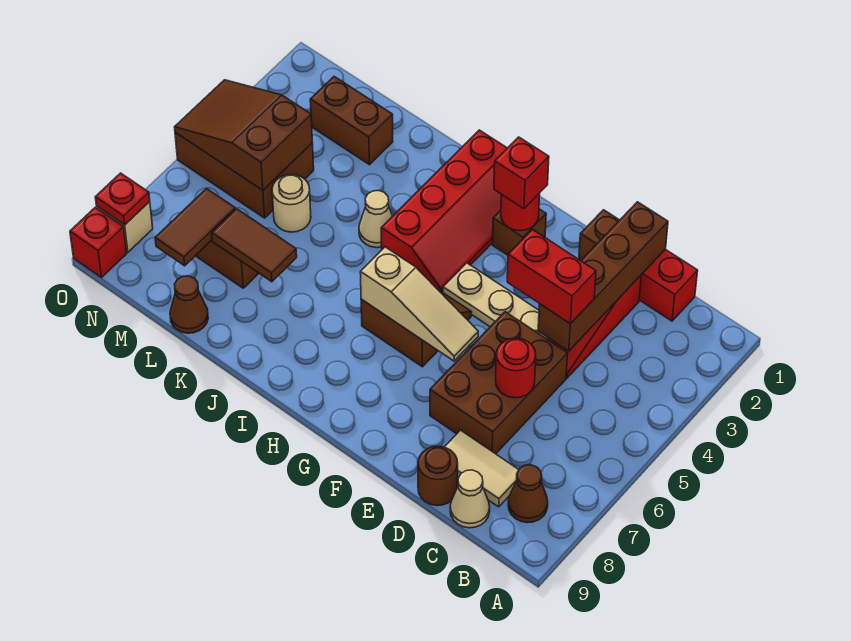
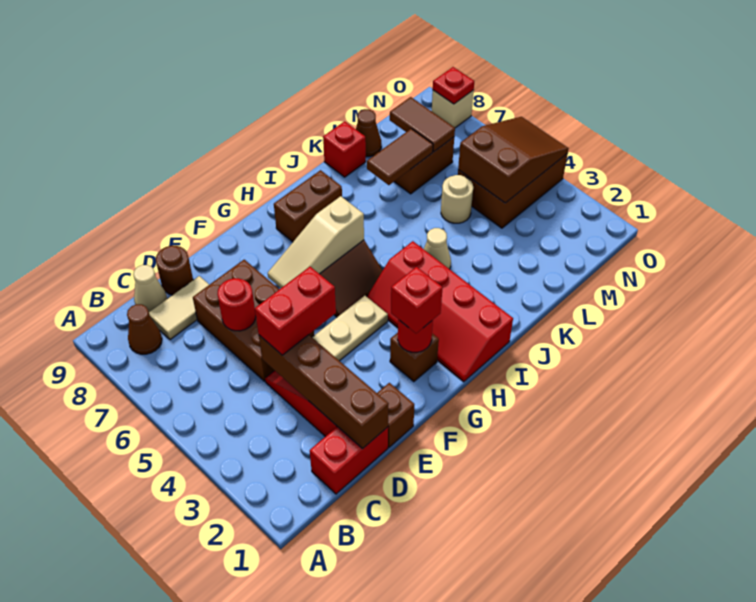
brown 1x2 brick [310,77,393,165] -> brown 1x2 brick moved to [274,170,342,242]
red 1x1 brick [70,207,127,277] -> red 1x1 brick moved to [323,121,366,177]

